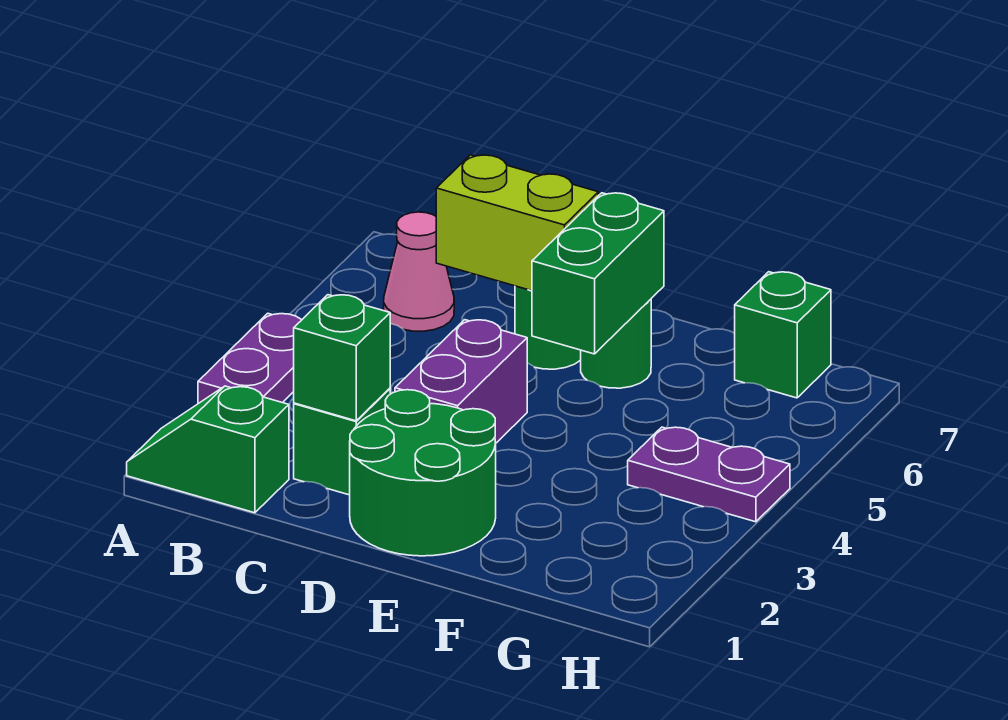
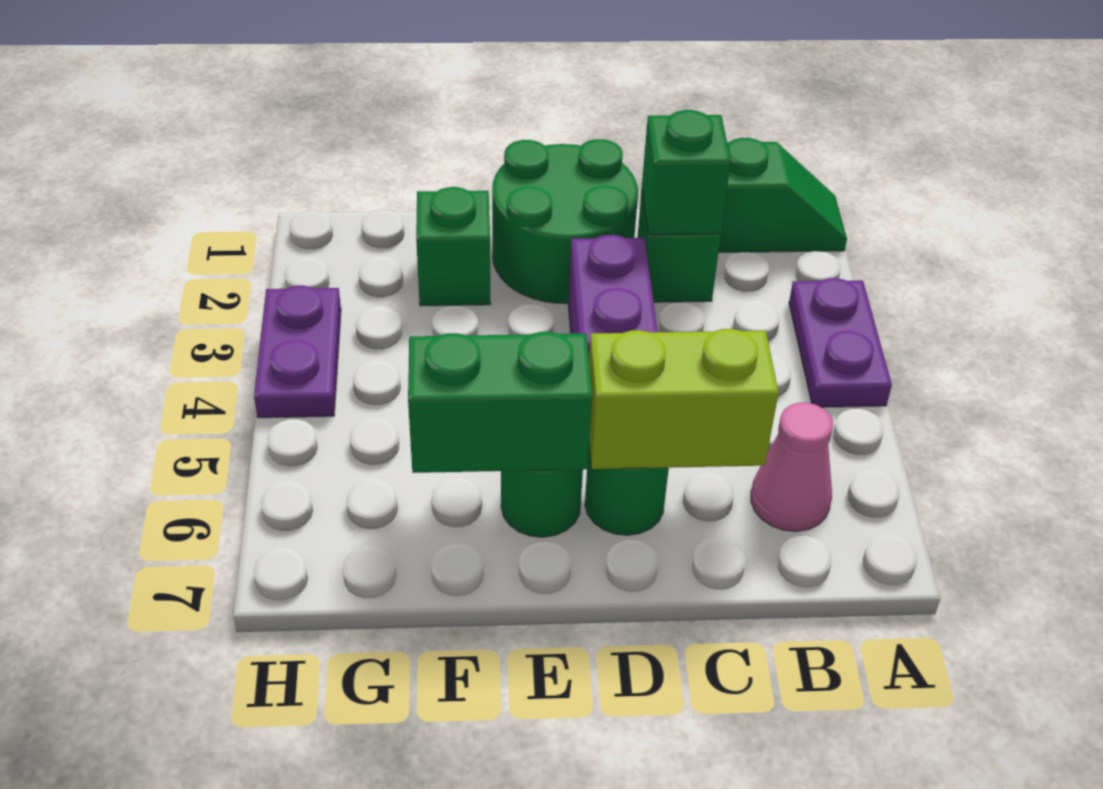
green 1x2 brick [532,193,664,354] -> green 1x2 brick turned to [408,332,592,473]
purple 1x2 plate [628,427,790,522] -> purple 1x2 plate turned to [254,286,341,418]
green 1x1 brick [735,272,831,398] -> green 1x1 brick moved to [416,187,491,306]

